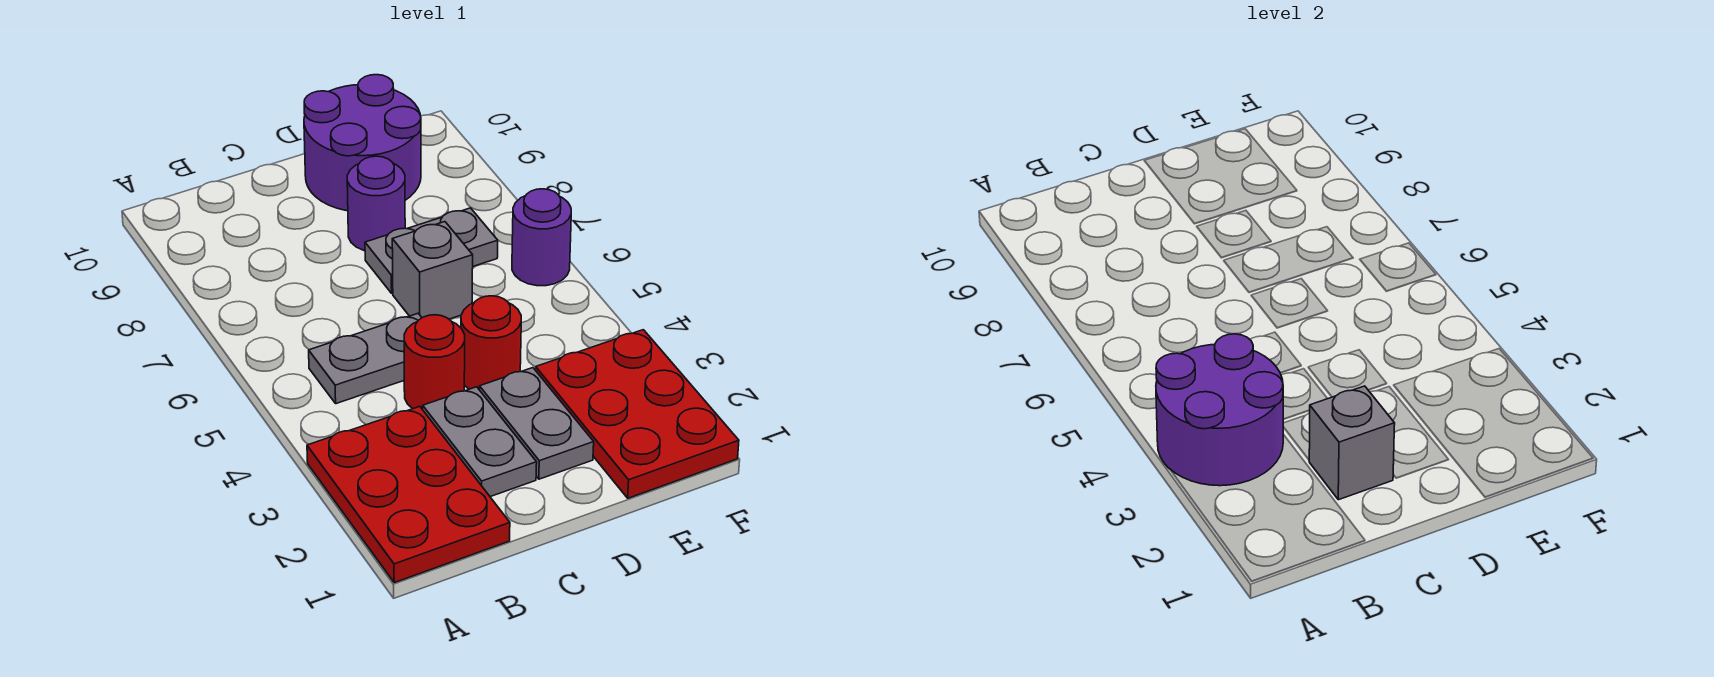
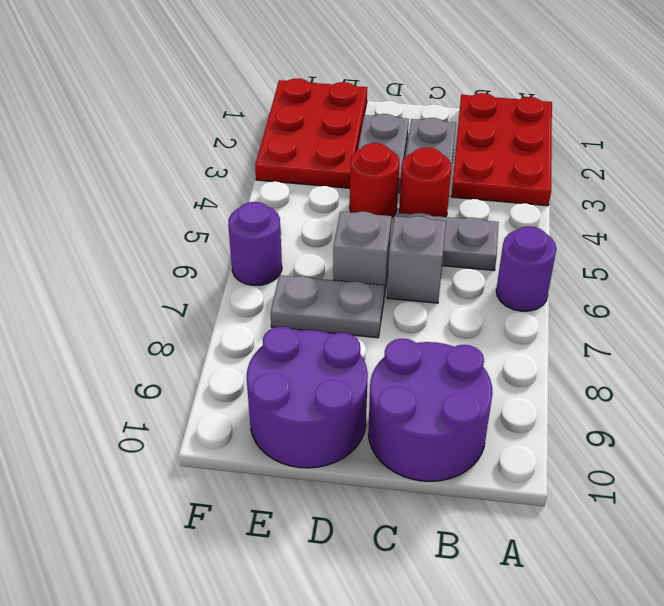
purple 2x2 round brick [1156,334,1283,486] -> purple 2x2 round brick moved to [368,339,493,481]
grey 1x1 brick [1309,386,1395,500] -> grey 1x1 brick moved to [387,216,446,303]
purple 1x1 round brick [347,156,405,251] -> purple 1x1 round brick moved to [496,226,556,311]

